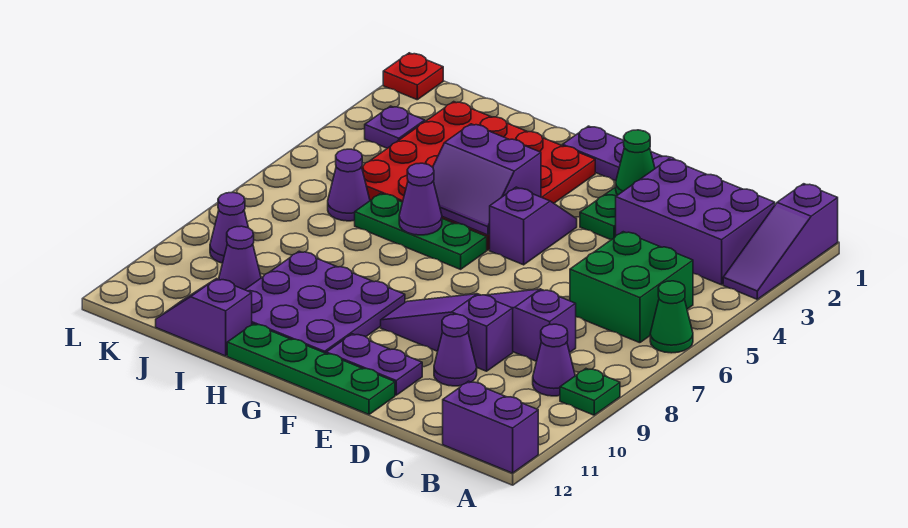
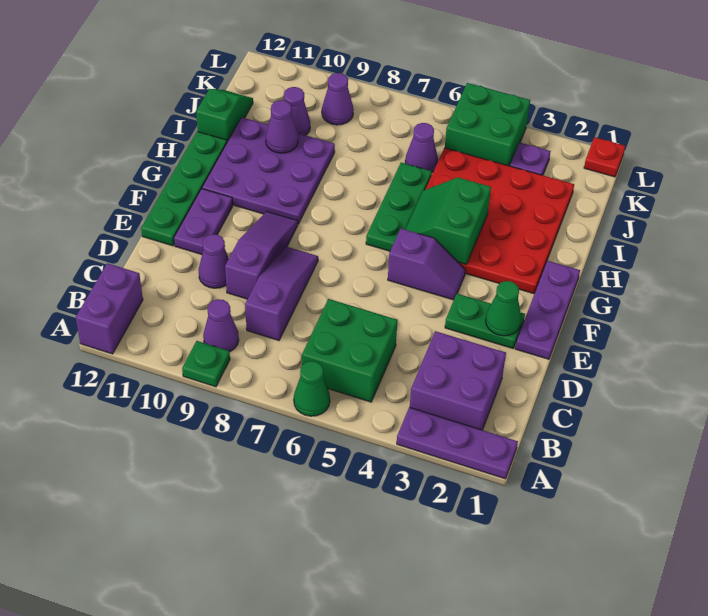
purple 1x3 slope [723,184,838,299] -> purple 1x3 plate [397,407,518,479]
purple 2x3 brick [616,159,775,285] -> purple 2x2 brick [410,331,506,430]
purple 2x2 slope [433,124,541,235] -> green 2x2 slope [405,178,491,265]
purple 1x1 cone [399,163,442,235] -> purple 1x1 cone moved to [266,100,298,153]
purple 1x2 slope [156,279,252,356] -> green 1x2 slope [196,89,253,142]
none -> green 2x2 brick [445,83,530,166]

